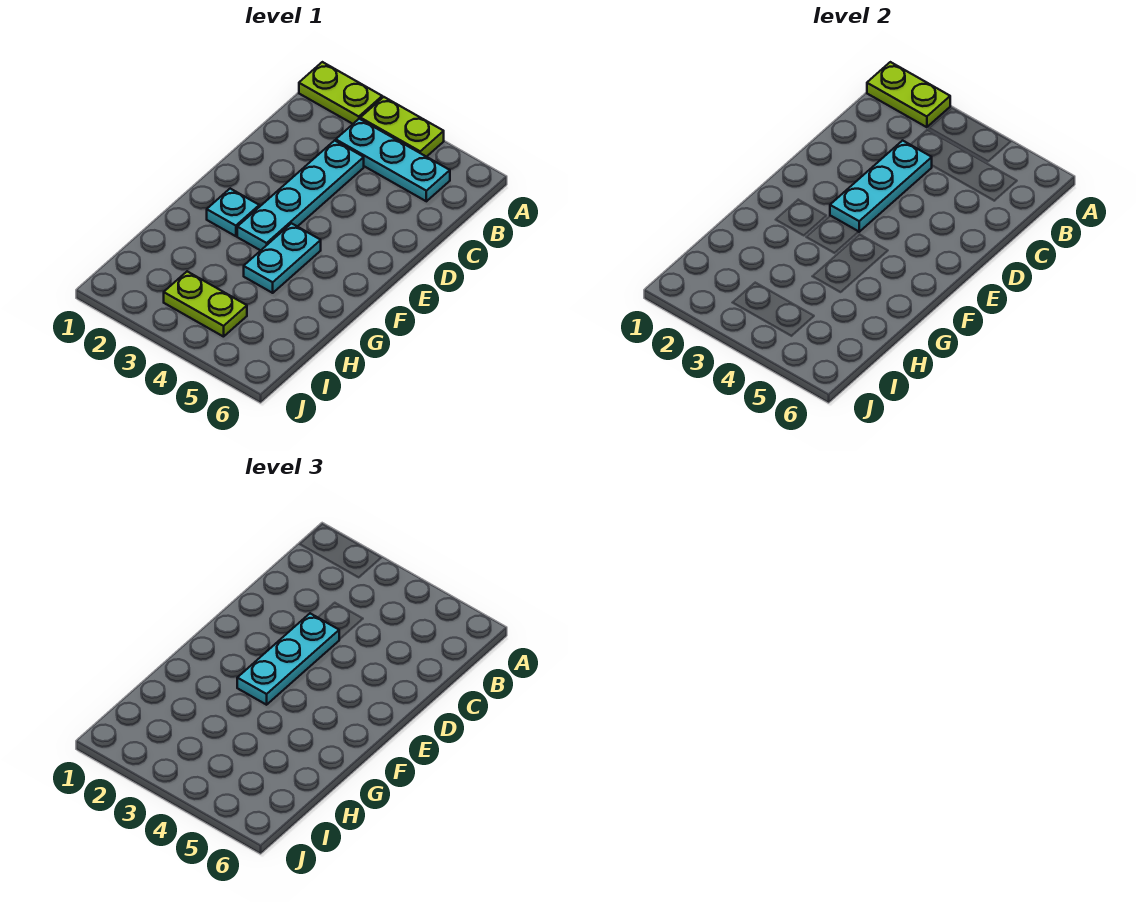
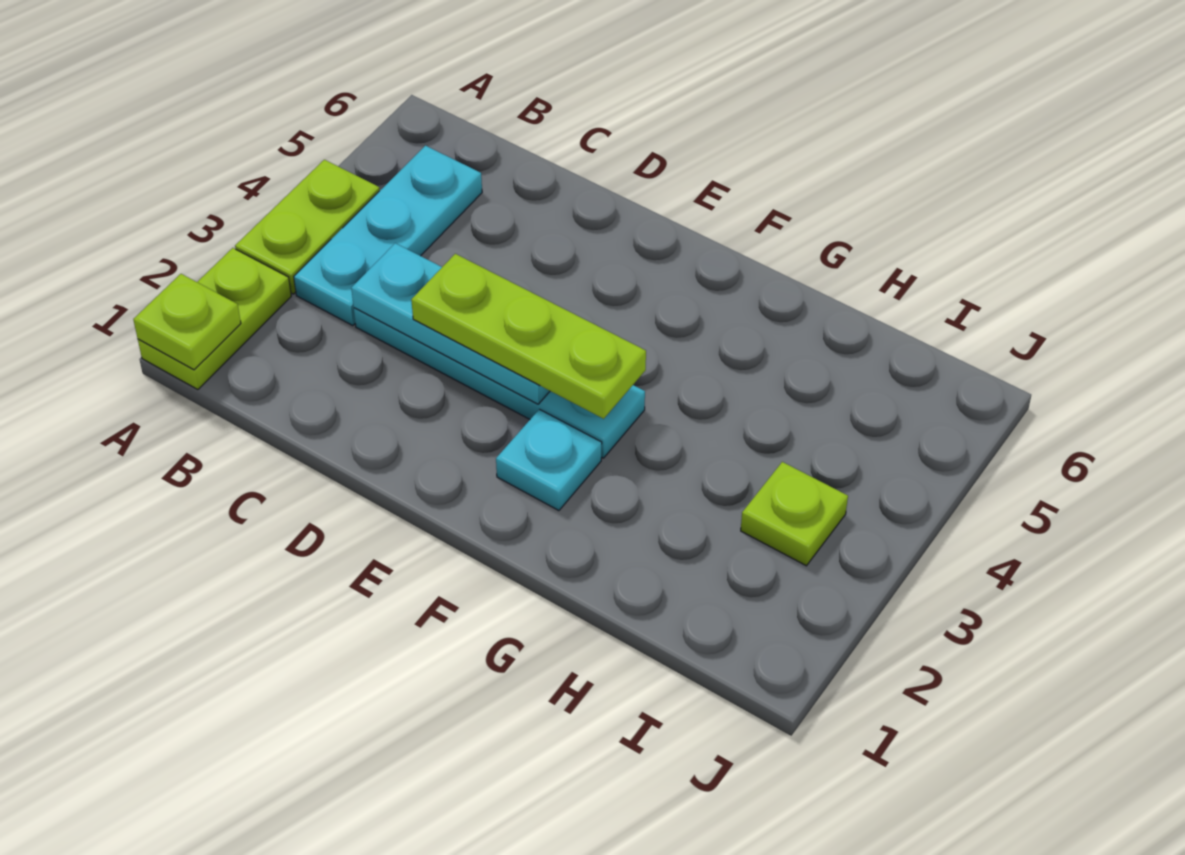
lime 1x2 plate [867,62,950,127] -> lime 1x1 plate [133,274,241,370]
cyan 1x3 plate [237,613,339,705] -> lime 1x3 plate [411,254,646,419]
cyan 1x2 plate [244,223,321,293] -> none
lime 1x2 plate [164,271,247,337] -> lime 1x1 plate [741,462,848,566]

